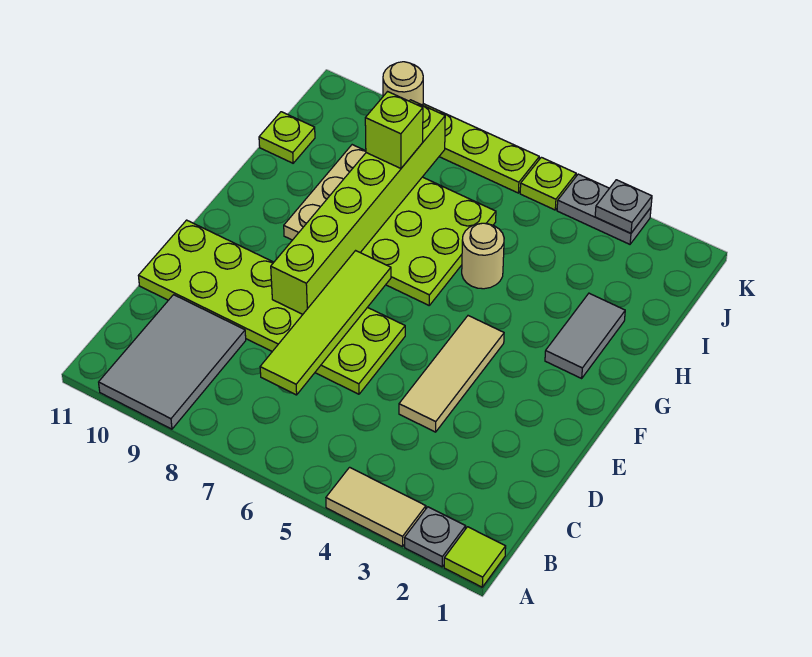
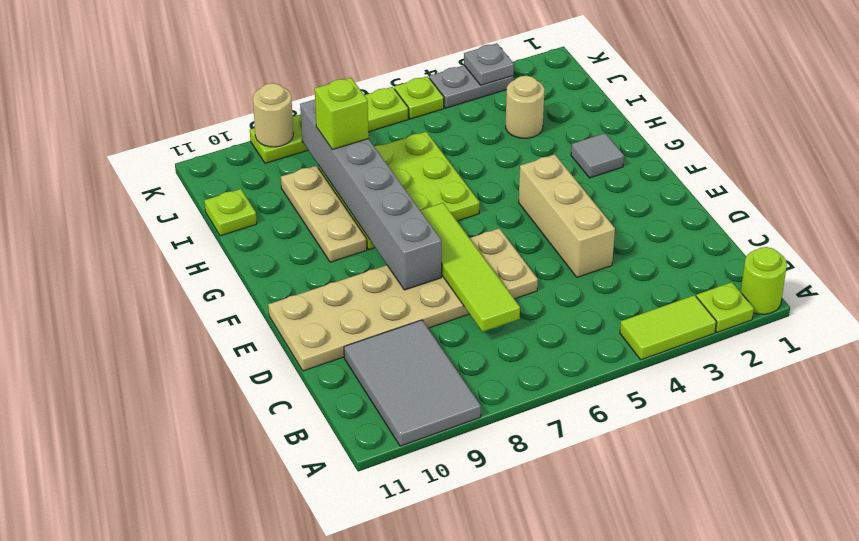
lime 1x1 tile [444,527,506,587] -> lime 1x1 round brick [741,247,787,314]
grey 1x1 plate [405,507,466,567] -> lime 1x1 plate [696,282,754,332]
tan 1x2 tile [326,467,426,547] -> lime 1x2 tile [620,295,716,360]
tan 1x3 tile [399,316,504,432] -> tan 1x3 brick [519,154,615,277]
lime 2x6 plate [138,220,405,394] -> tan 2x6 plate [268,228,538,371]
lime 1x6 brick [271,100,445,314] -> grey 1x6 brick [300,100,442,290]
grey 1x2 tile [545,293,625,378] -> grey 1x1 tile [571,133,624,178]
tan 1x1 round brick [462,223,504,289] -> tan 1x1 round brick moved to [506,76,544,138]

